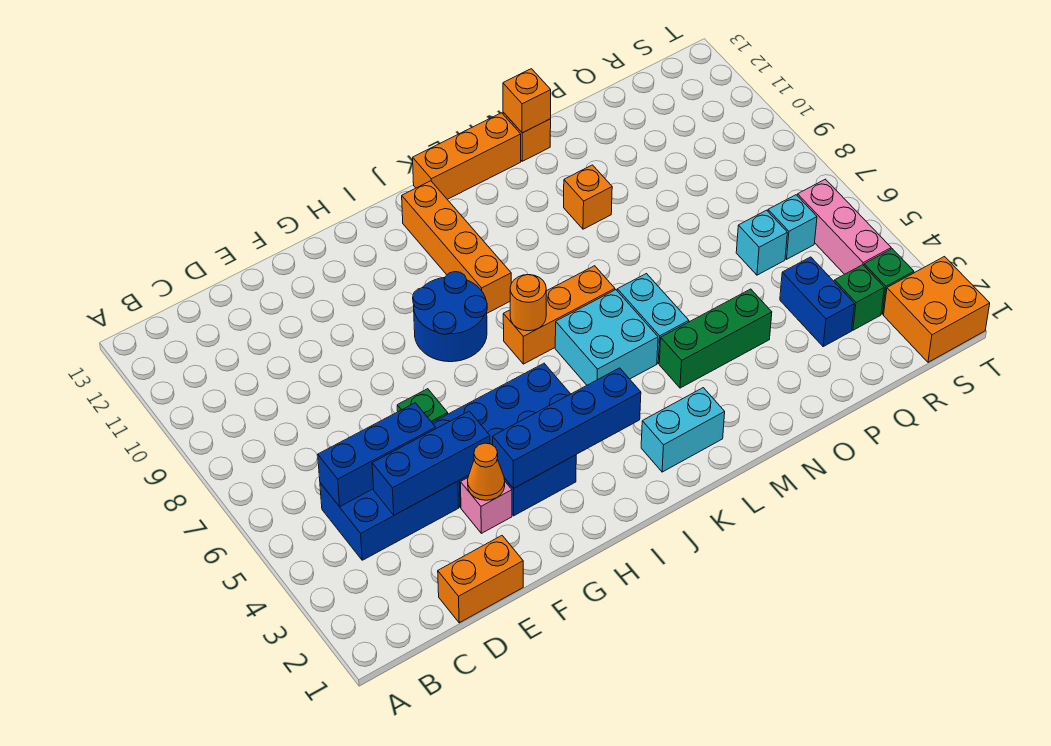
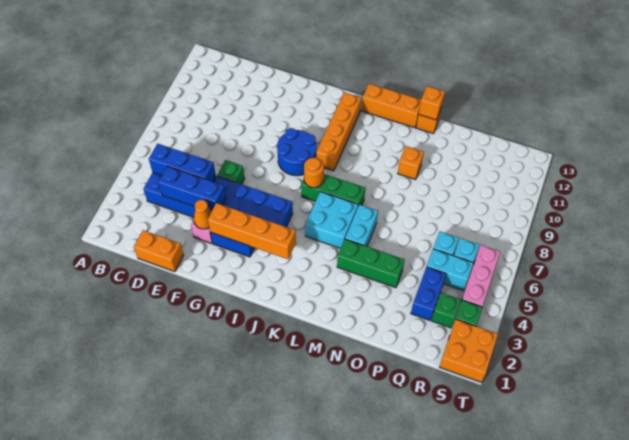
blue 1x4 brick [493,368,641,489] -> orange 1x4 brick [208,203,296,259]
orange 1x3 brick [503,266,615,364] -> green 1x3 brick [301,174,365,206]
cyan 1x2 brick [641,388,725,472] -> cyan 1x2 brick moved to [427,249,473,291]

